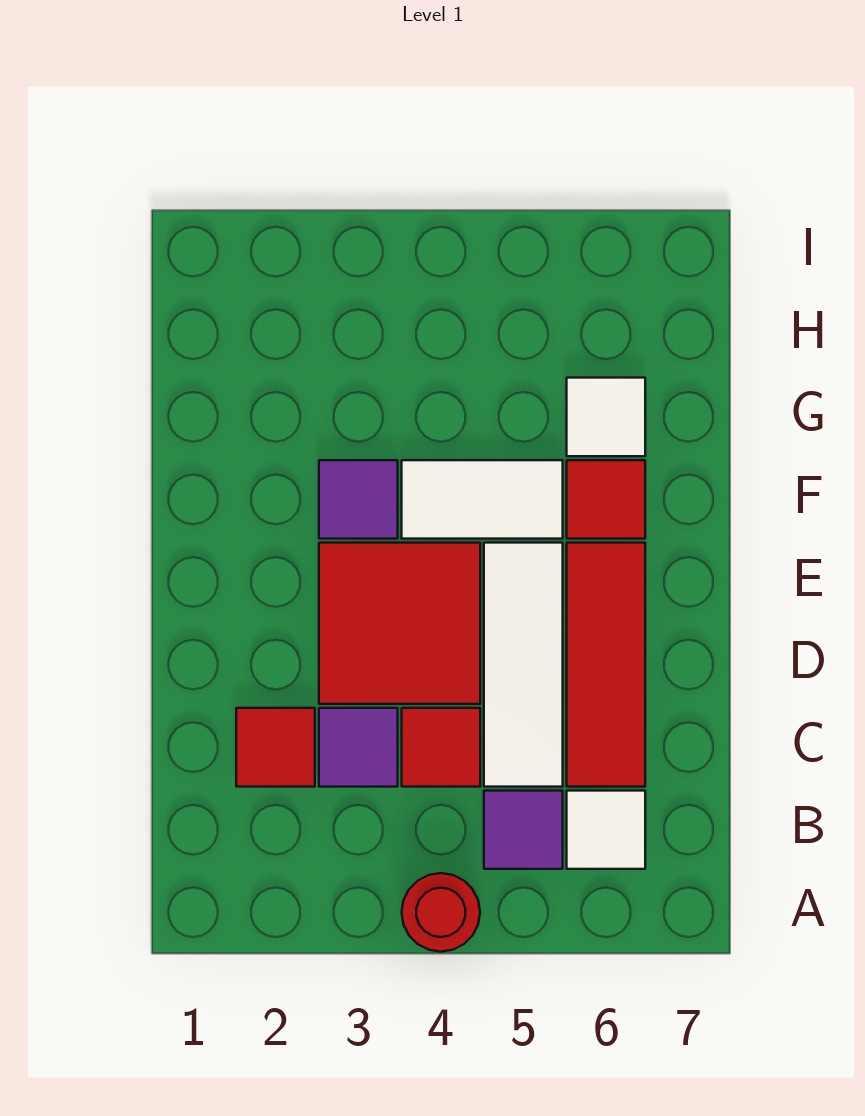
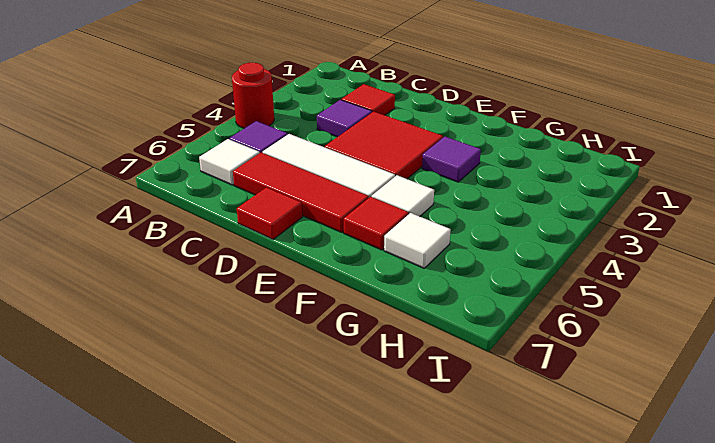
red 1x1 tile [402,708,480,787] -> red 1x1 tile moved to [237,187,302,239]
white 1x2 tile [402,460,563,539] -> white 1x1 tile [372,175,434,216]

